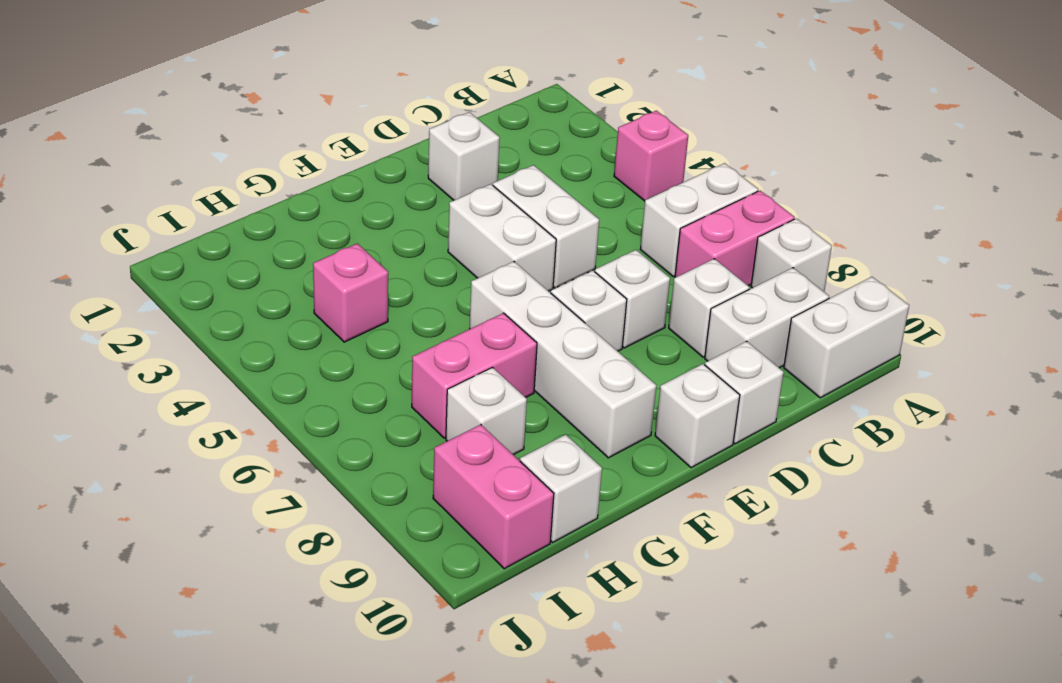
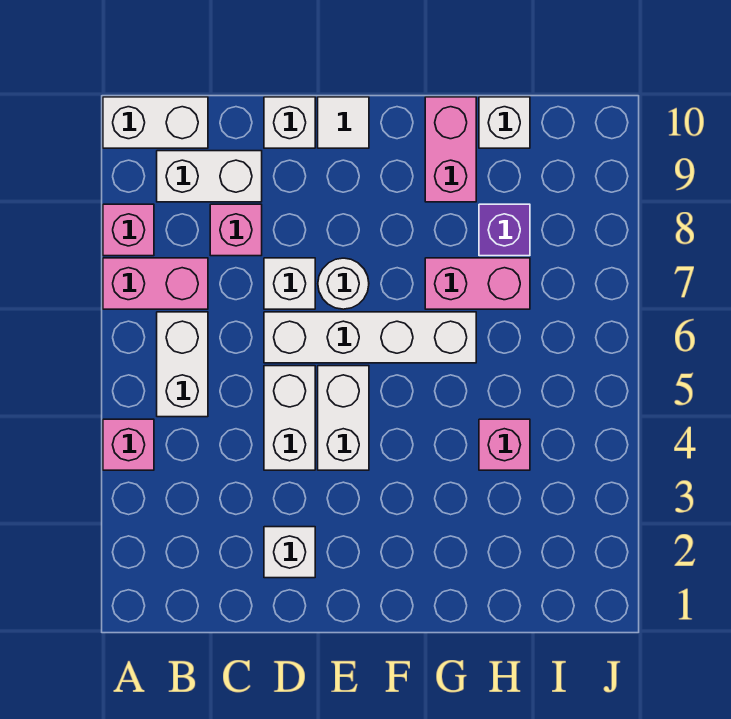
white 1x2 brick [640,163,758,276] -> white 1x2 brick turned to [157,312,208,417]
white 1x1 brick [751,219,832,292] -> pink 1x1 brick [103,204,154,256]
white 1x1 brick [669,259,750,357] -> pink 1x1 brick [210,204,262,256]
white 1x1 brick [551,270,627,351] -> white 1x1 round brick [318,258,369,309]
white 1x1 brick [655,364,740,468] -> white 1x1 tile [318,97,369,148]
white 1x4 brick [470,262,656,458] -> white 1x4 brick turned to [264,312,476,363]
white 1x1 brick [446,367,527,455] -> purple 1x1 brick [479,204,530,256]
pink 1x2 brick [433,425,554,569] -> pink 1x2 brick moved to [425,97,476,202]

